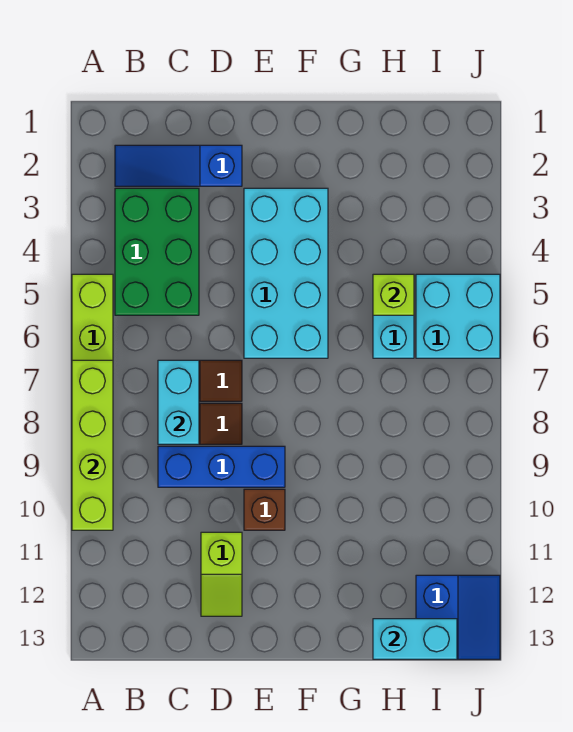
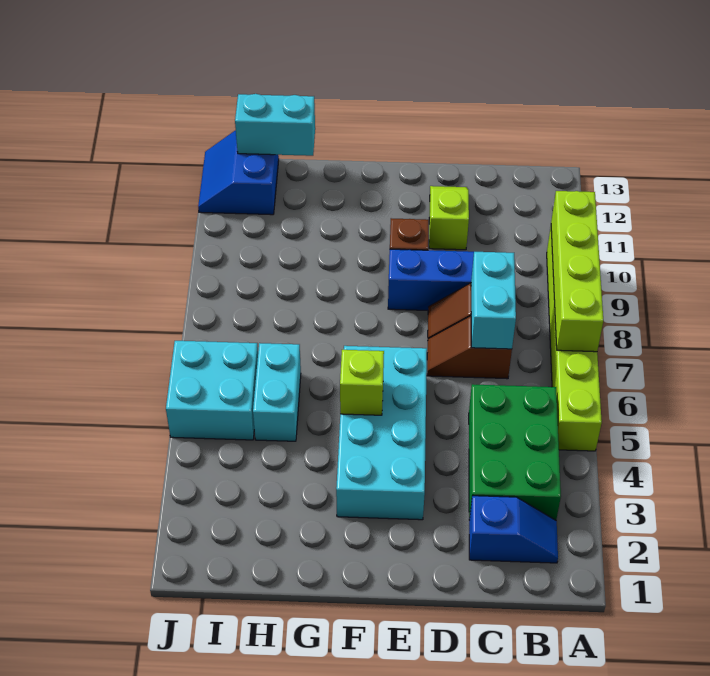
blue 1x3 slope [115,145,242,186] -> blue 1x2 slope [469,496,558,563]
lime 1x1 brick [373,274,414,315] -> lime 1x1 brick moved to [340,350,384,415]

